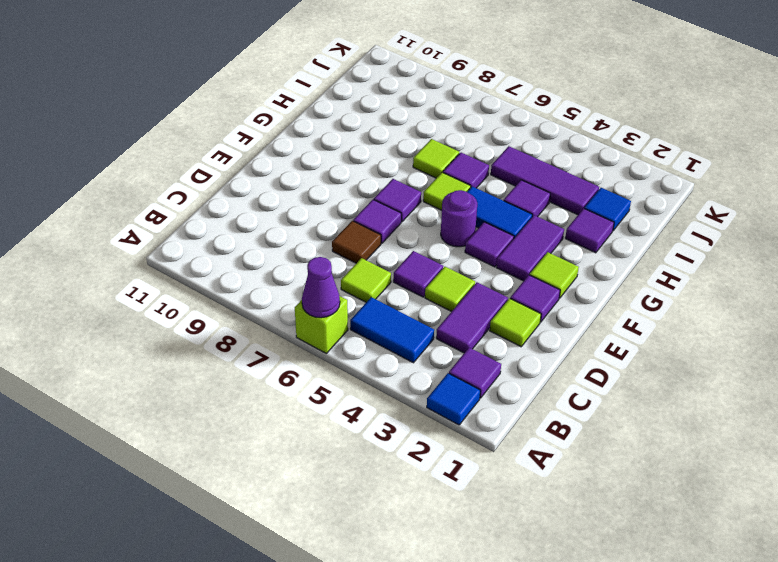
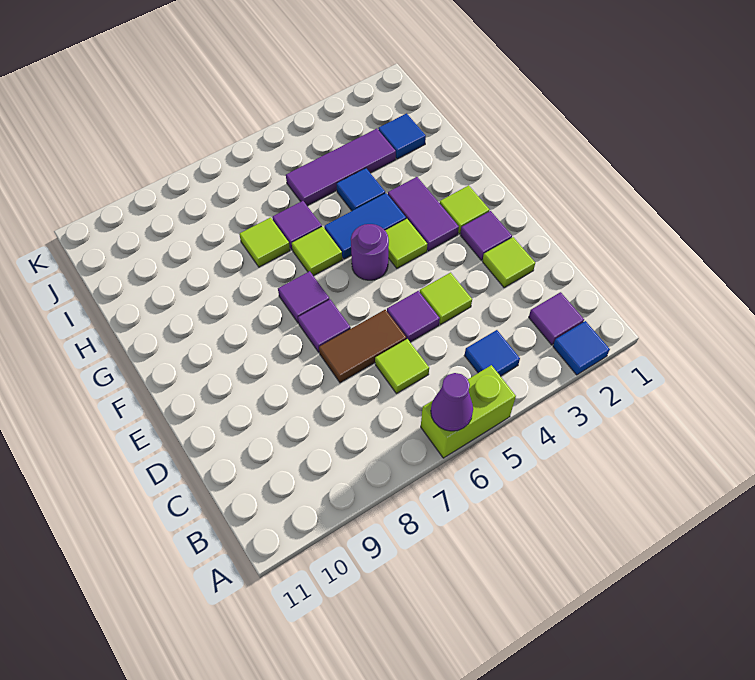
lime 1x1 brick [295,296,348,353] -> lime 1x2 brick [421,365,516,458]
blue 1x2 tile [350,297,434,363] -> blue 1x1 tile [465,330,520,376]
purple 1x2 tile [436,282,508,353] -> none
brown 1x1 tile [332,221,381,263] -> brown 1x2 tile [319,310,406,383]
purple 1x1 tile [465,222,514,267] -> lime 1x1 tile [385,219,427,268]
purple 1x1 tile [565,208,614,253] -> none
purple 1x1 tile [504,180,550,217] -> blue 1x1 tile [337,168,385,211]

